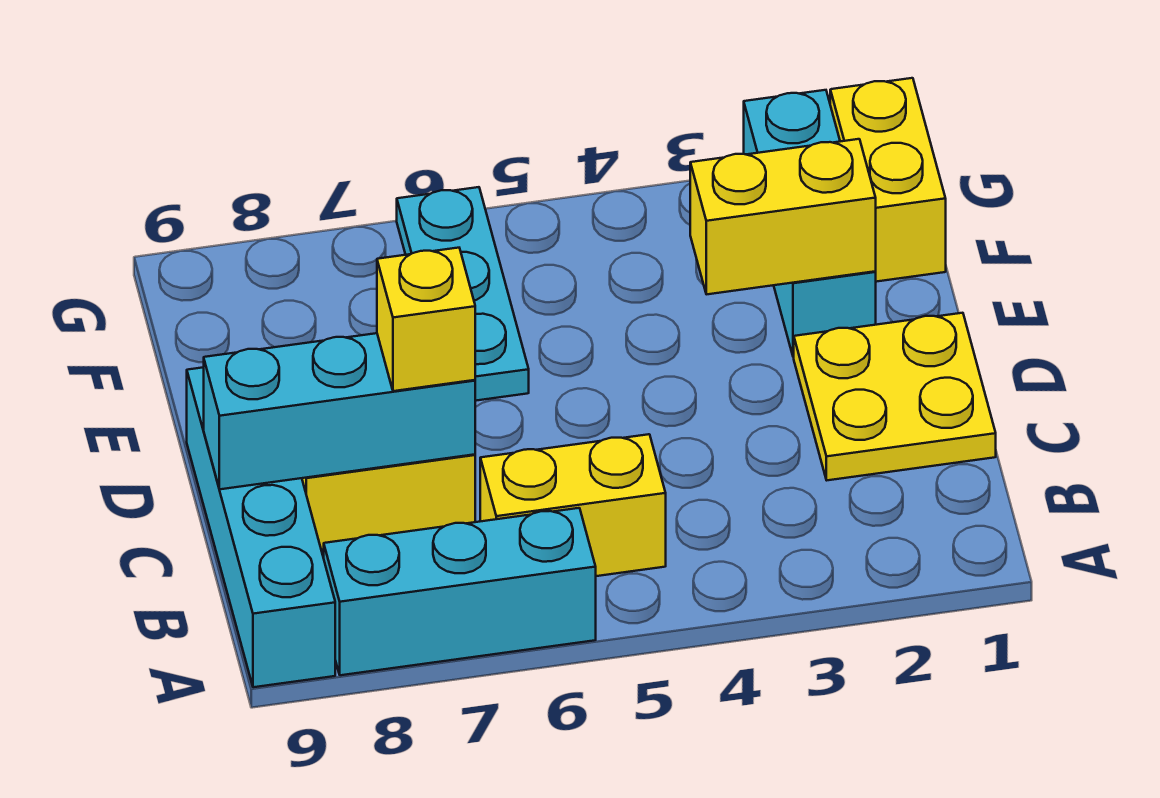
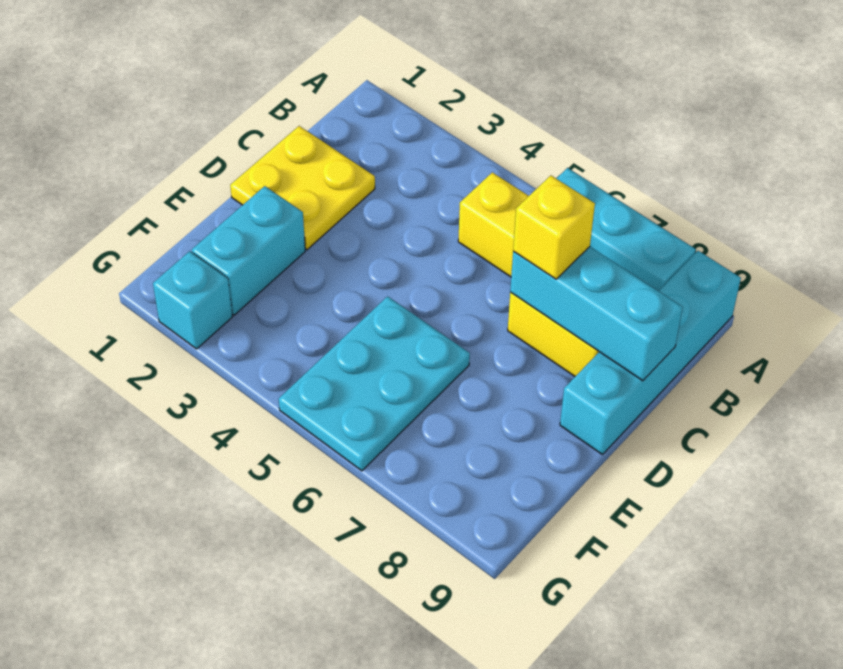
yellow 1x2 brick [690,139,876,294] -> none
cyan 1x3 plate [397,187,529,401] -> cyan 2x3 plate [279,296,470,471]
yellow 1x2 brick [830,78,946,282] -> none

